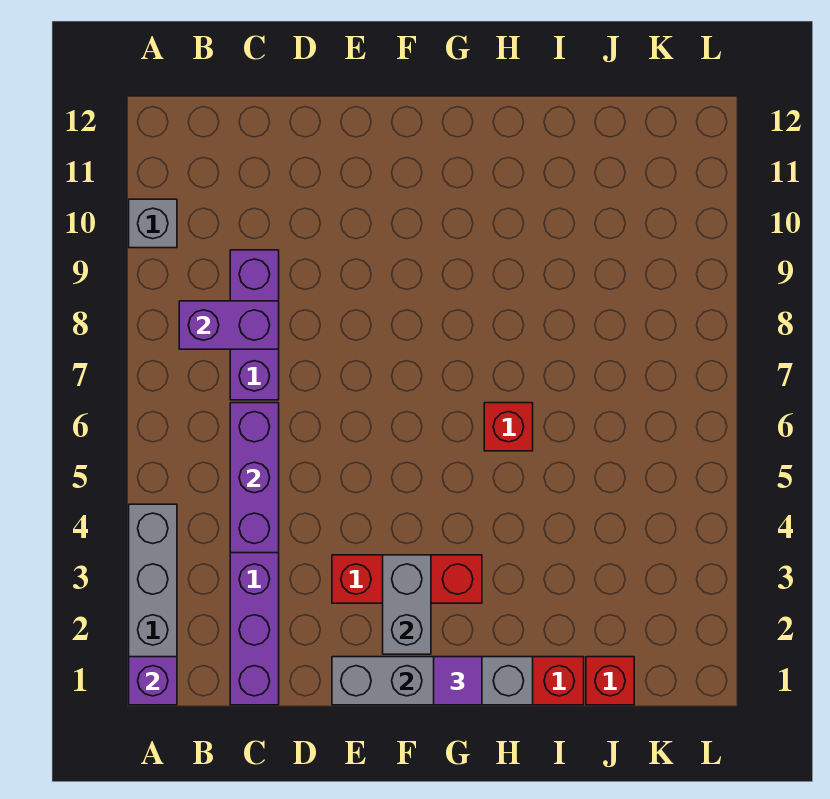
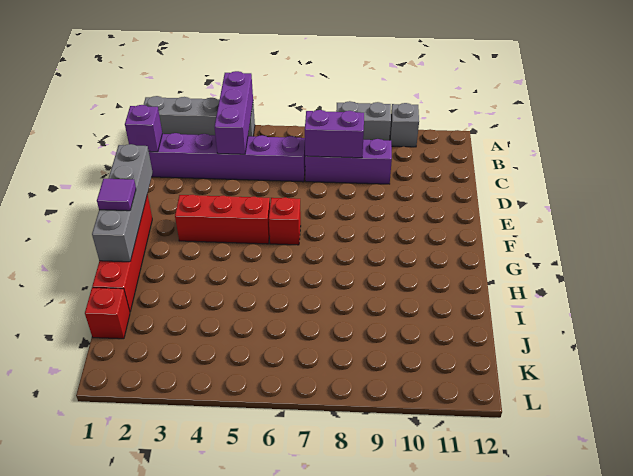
purple 1x1 brick [129,657,177,705] -> purple 1x1 brick moved to [125,105,162,152]
purple 1x2 brick [179,301,279,349] -> purple 1x2 brick turned to [305,110,364,158]
purple 1x3 brick [230,403,279,553] -> purple 1x3 brick turned to [215,71,253,154]
red 1x3 brick [332,555,482,603] -> red 1x3 brick turned to [175,195,270,244]
grey 1x2 brick [383,555,431,654] -> grey 1x2 brick moved to [336,101,391,140]
red 1x1 brick [484,403,533,451] -> red 1x1 brick moved to [269,197,301,245]

